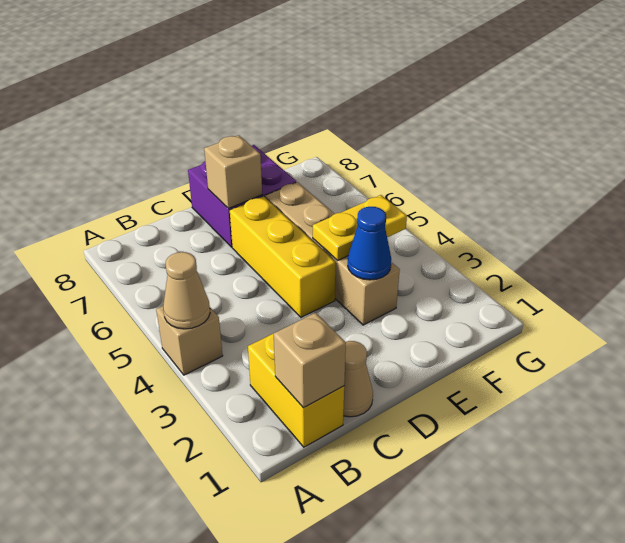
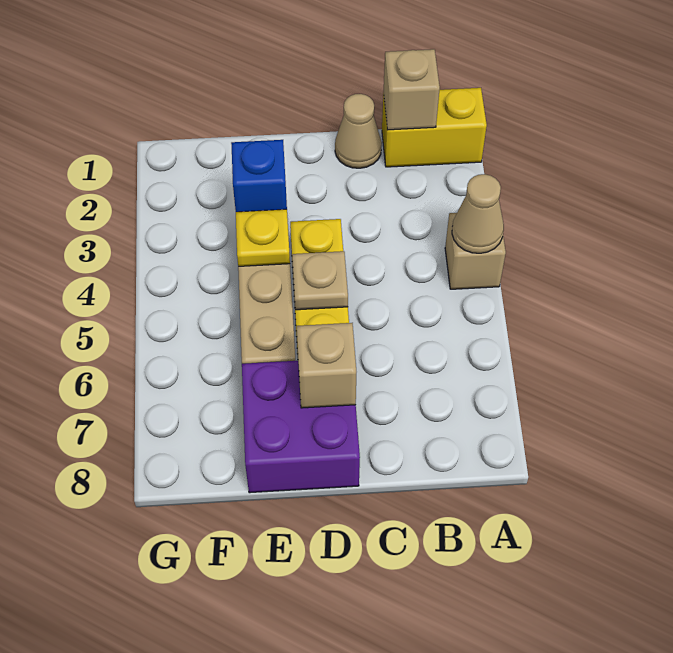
yellow 1x2 brick [248,334,344,447] -> yellow 1x2 brick turned to [382,88,487,167]
none -> tan 1x1 plate [292,251,348,310]
blue 1x1 cone [348,207,391,280] -> blue 1x1 brick [231,140,287,212]
yellow 1x2 plate [313,195,407,261] -> yellow 1x1 plate [236,209,290,266]

